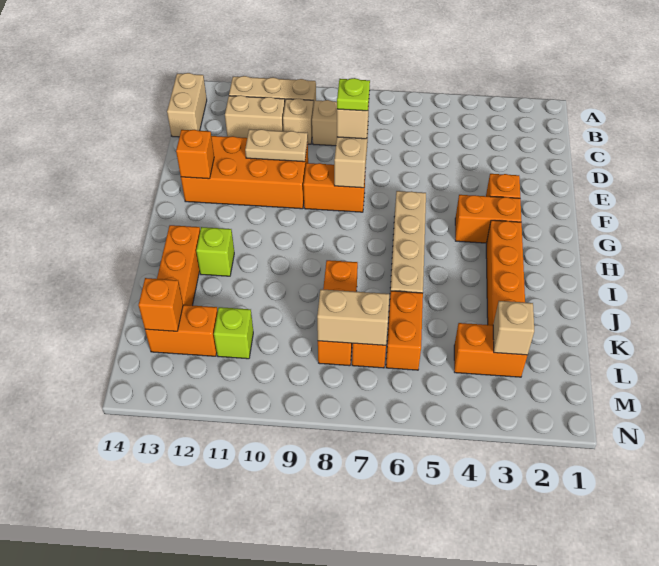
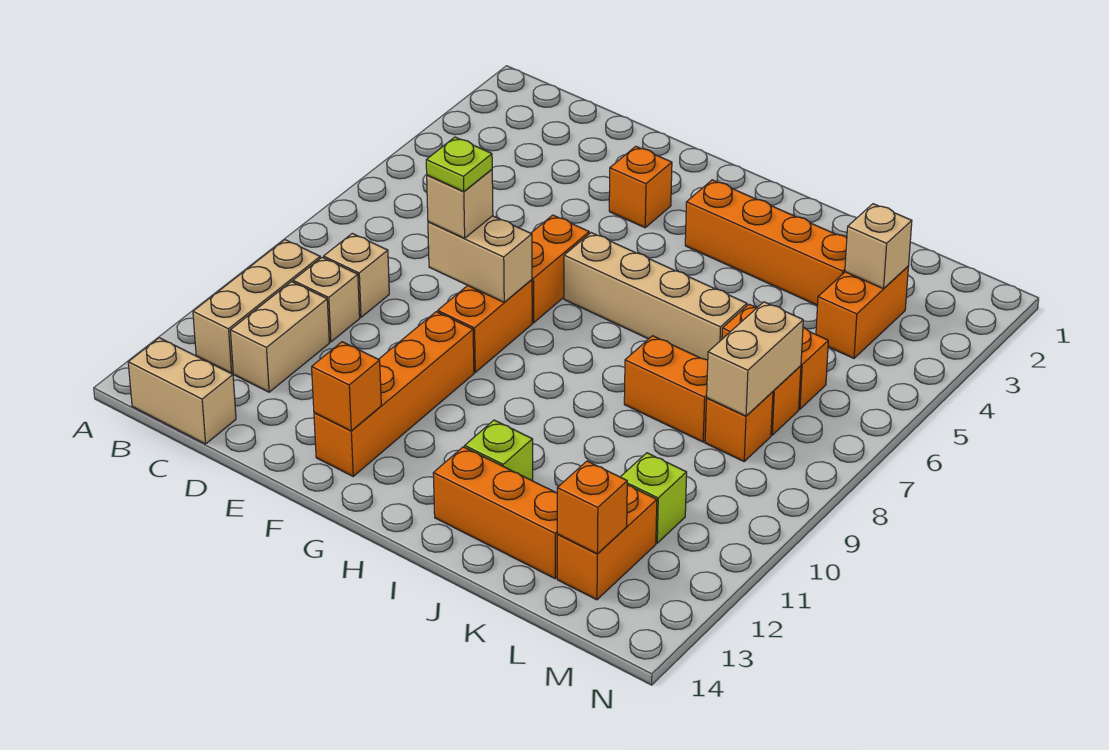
orange 2x4 brick [181,136,308,209] -> orange 1x4 brick [314,312,474,476]
tan 1x2 plate [245,129,308,162] -> none
orange 1x2 brick [455,195,521,243] -> orange 1x2 brick moved to [531,215,589,323]

